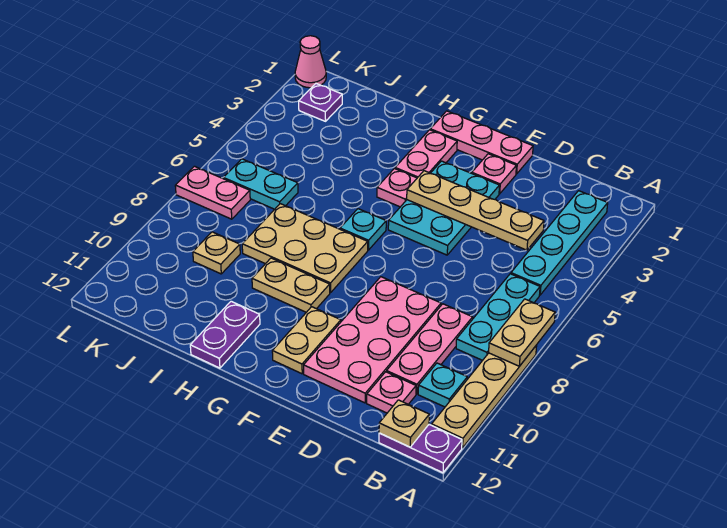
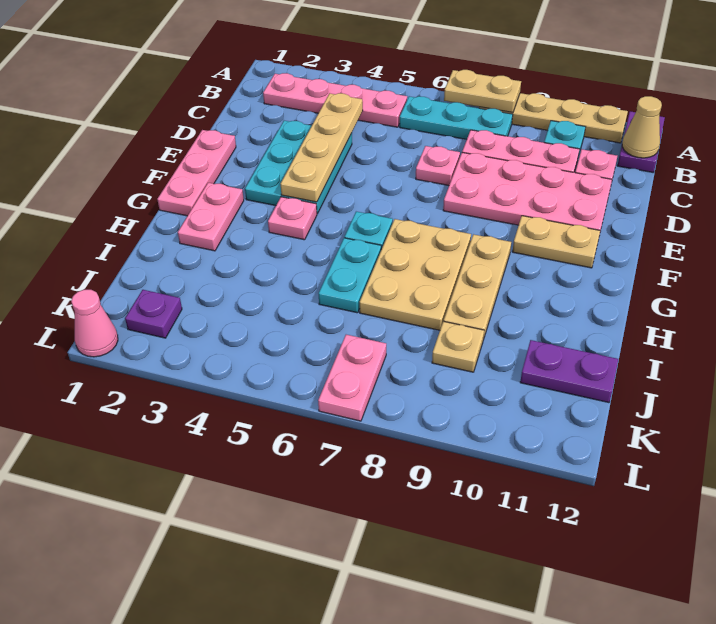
cyan 1x4 plate [511,191,608,295] -> pink 1x4 plate [263,73,407,127]
tan 1x1 plate [379,400,429,447] -> tan 1x1 cone [622,96,662,158]
pink 1x1 plate [472,154,516,194] -> pink 1x1 plate moved to [416,146,460,186]
cyan 2x3 plate [388,161,499,255] -> cyan 2x3 plate turned to [245,121,352,214]
pink 1x2 plate [395,130,457,178] -> pink 1x2 plate turned to [178,183,244,251]
tan 1x2 plate [252,258,330,312] -> tan 1x3 plate [444,234,511,340]
purple 1x2 plate [190,301,260,368] -> purple 1x2 plate moved to [520,340,618,403]
cyan 1x2 plate [224,159,298,209] -> cyan 1x2 plate moved to [318,238,381,313]

